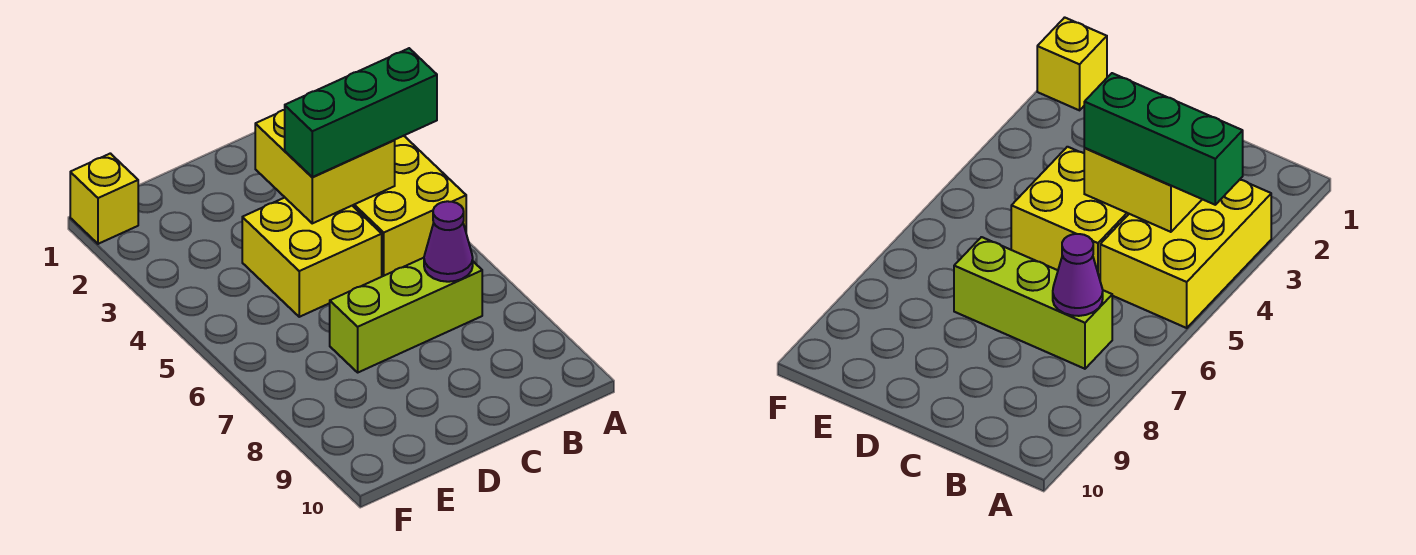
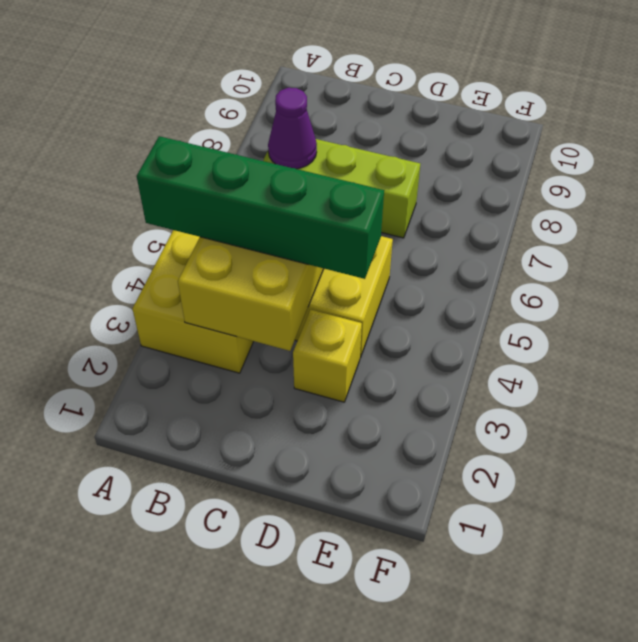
green 1x3 brick [285,48,437,177] -> green 1x4 brick [137,136,384,279]
yellow 1x1 brick [70,153,138,244] -> yellow 1x1 brick moved to [293,310,362,402]

